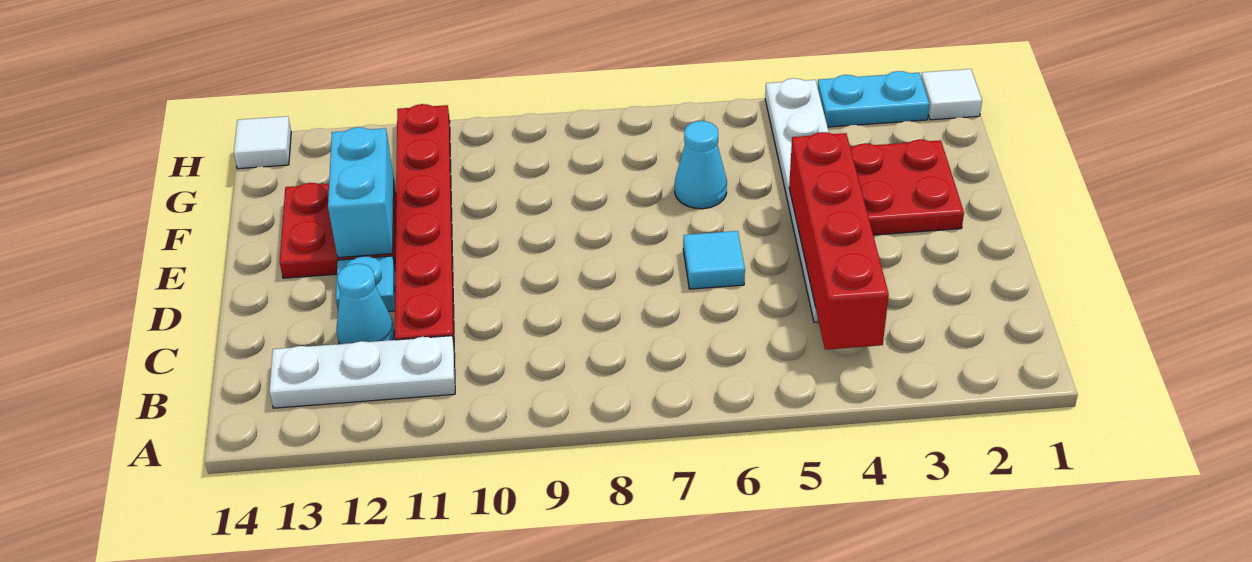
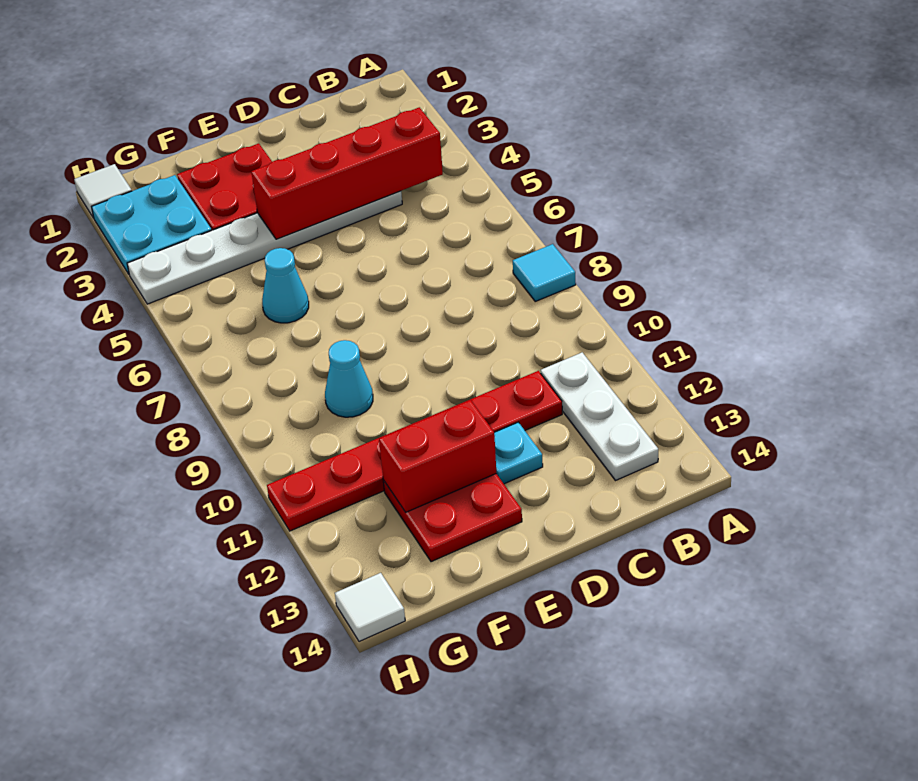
cyan 1x1 cone [336,264,395,344] -> cyan 1x1 cone moved to [325,340,373,417]
cyan 1x1 tile [683,231,745,289] -> cyan 1x1 tile moved to [513,244,576,301]
cyan 1x2 brick [328,127,394,258] -> red 1x2 brick [379,400,496,512]
cyan 1x2 plate [818,71,929,127] -> cyan 2x2 plate [92,175,212,274]

